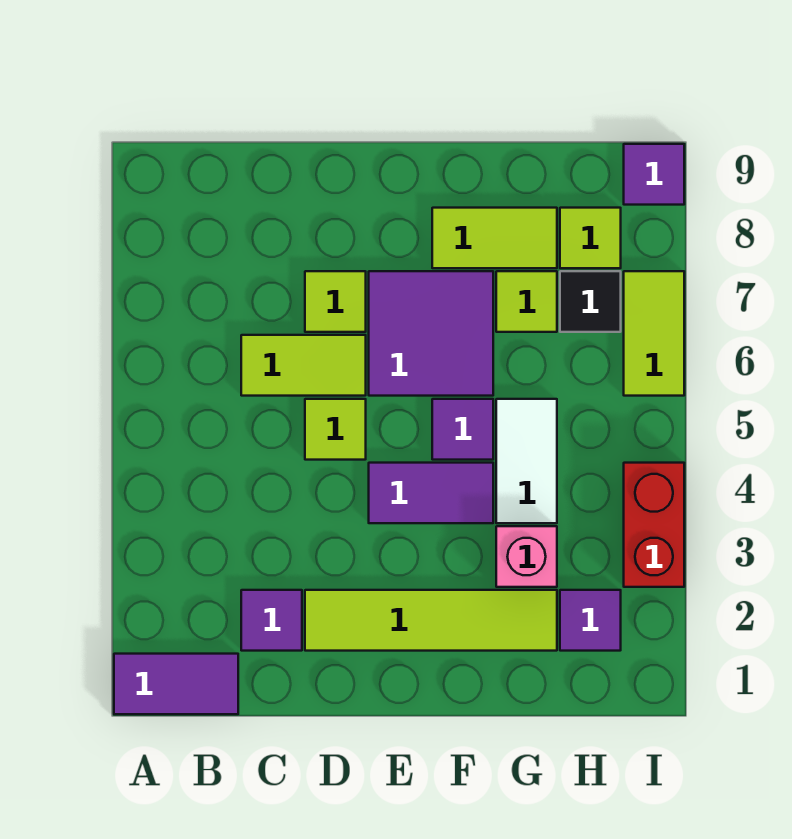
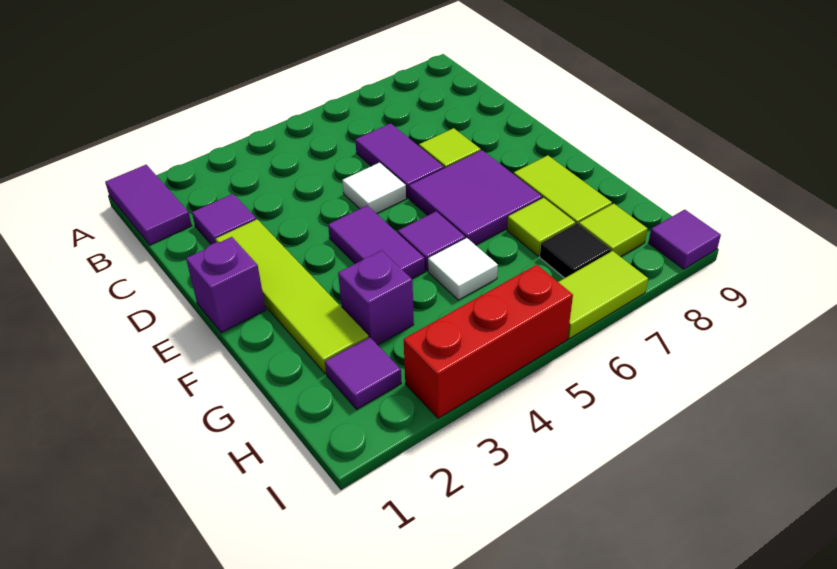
lime 1x2 tile [241,335,366,396] -> purple 1x2 tile [355,123,444,198]
lime 1x1 tile [305,399,366,460] -> white 1x1 tile [342,163,406,214]
none -> purple 1x1 brick [186,237,266,333]
pink 1x1 brick [496,526,557,587] -> purple 1x1 brick [338,250,414,345]
white 1x2 tile [496,399,557,523] -> white 1x1 tile [428,238,498,300]
red 1x2 brick [624,463,684,587] -> red 1x3 brick [404,265,573,418]

